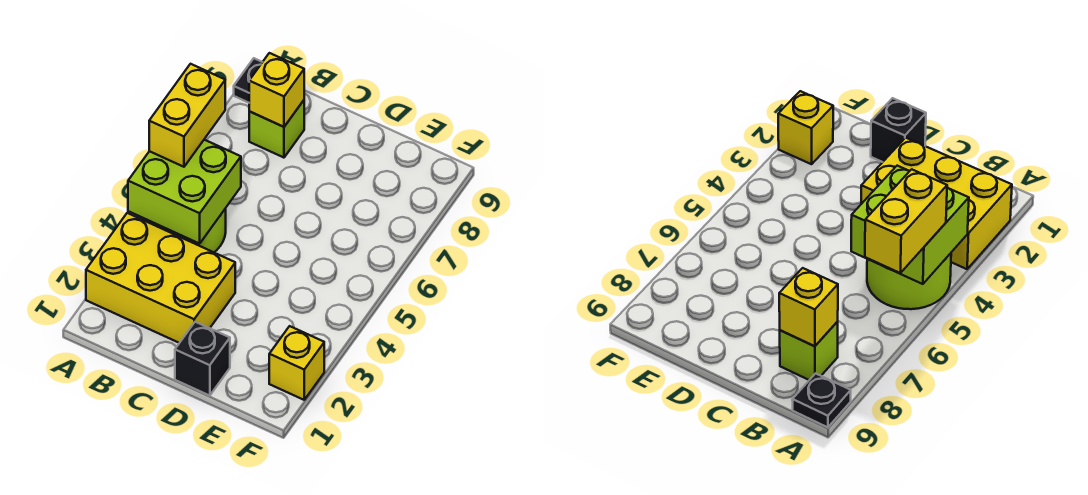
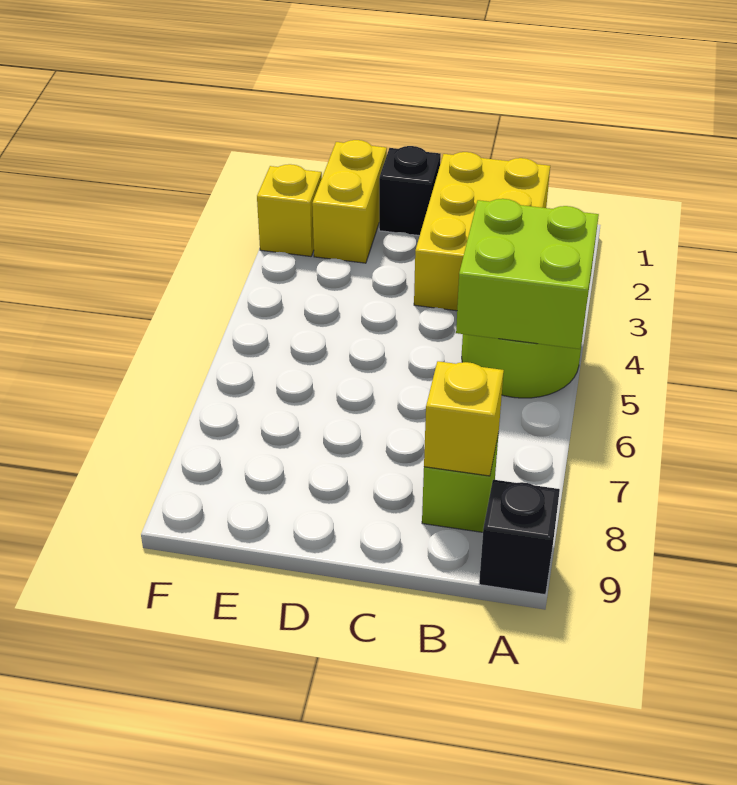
yellow 2x3 brick [86,213,235,343] -> yellow 2x3 brick turned to [414,152,550,311]
yellow 1x2 brick [149,64,225,167] -> yellow 1x2 brick moved to [312,140,387,263]
black 1x1 plate [234,58,262,103] -> black 1x1 brick [479,480,560,595]

